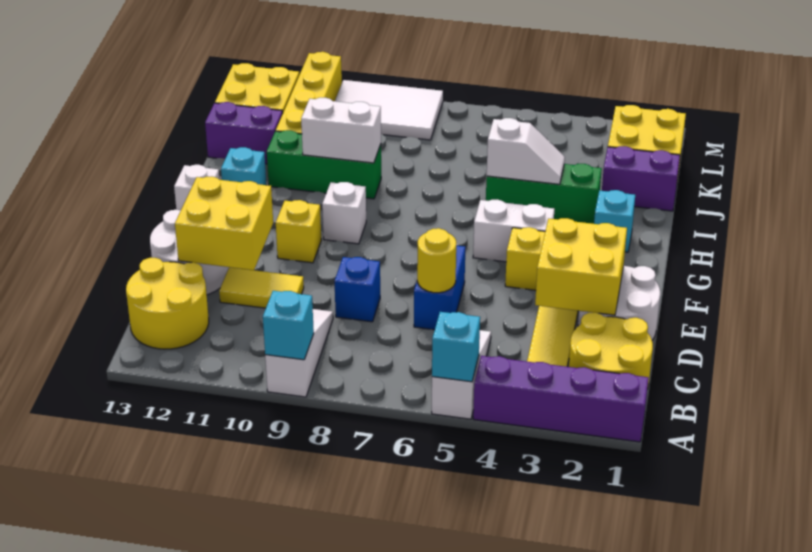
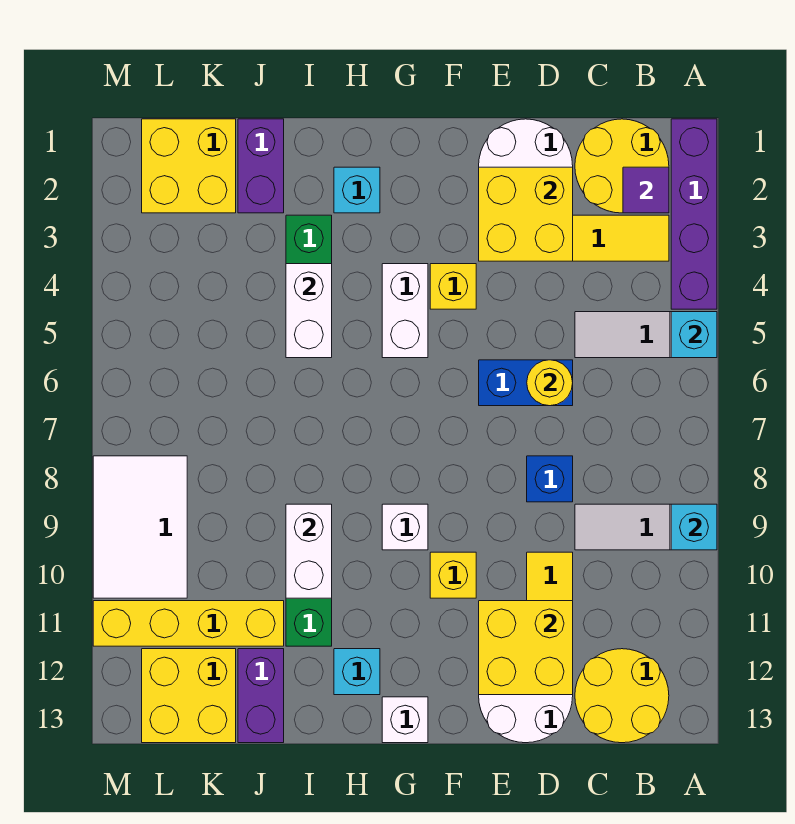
none -> purple 1x1 tile [623,167,669,213]
white 1x2 slope [487,118,565,184] -> white 1x2 brick [286,264,332,358]

